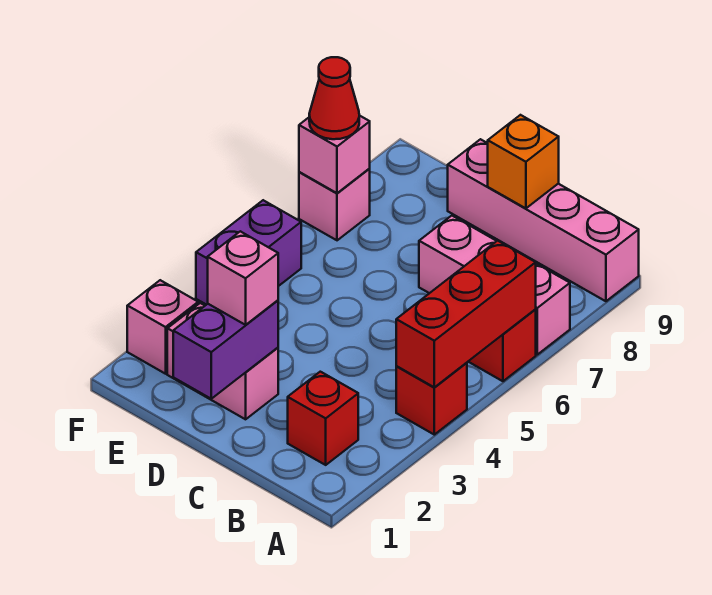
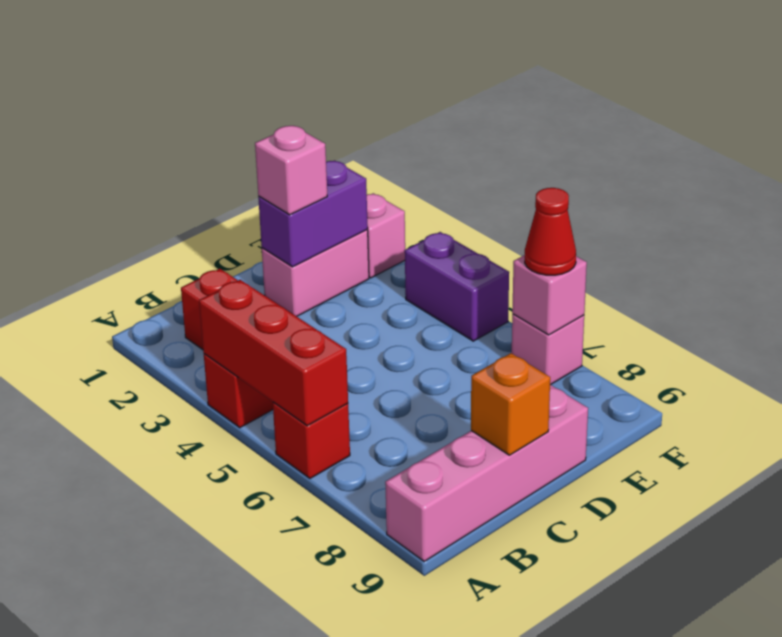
pink 1x3 brick [419,216,570,355] -> none
purple 1x2 brick [173,300,278,399] -> purple 1x2 brick turned to [258,161,368,267]

